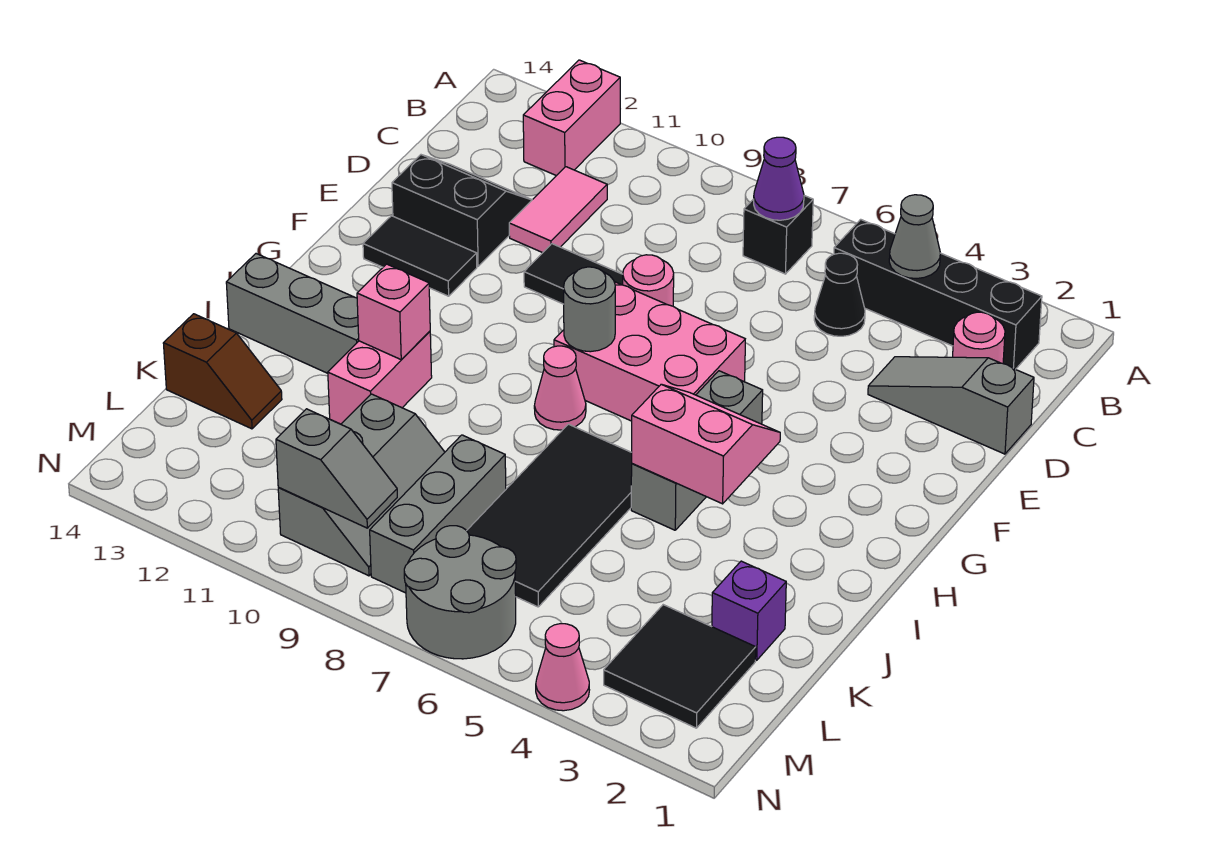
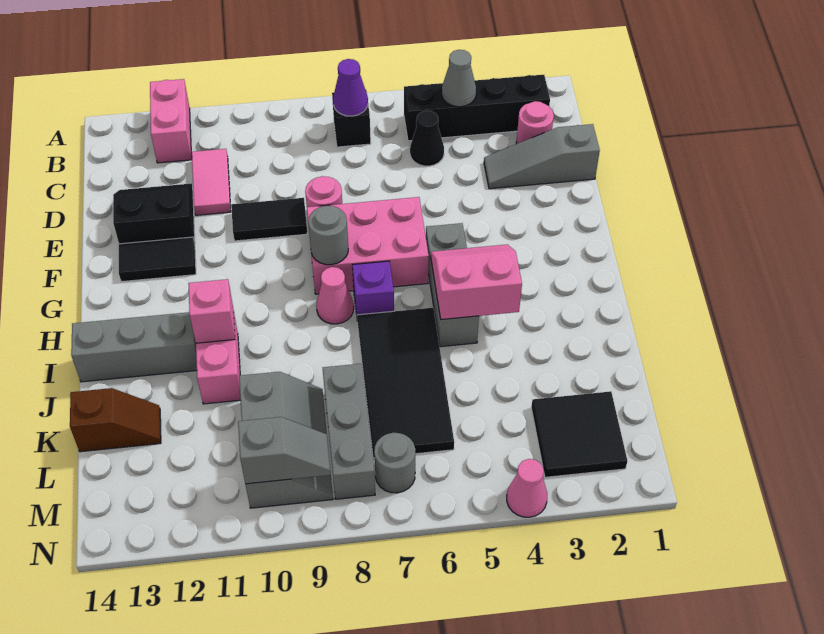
purple 1x1 brick [712,561,786,660] -> purple 1x1 brick moved to [352,261,394,315]
grey 2x2 round brick [404,526,516,659] -> grey 1x1 round brick [374,433,415,493]

